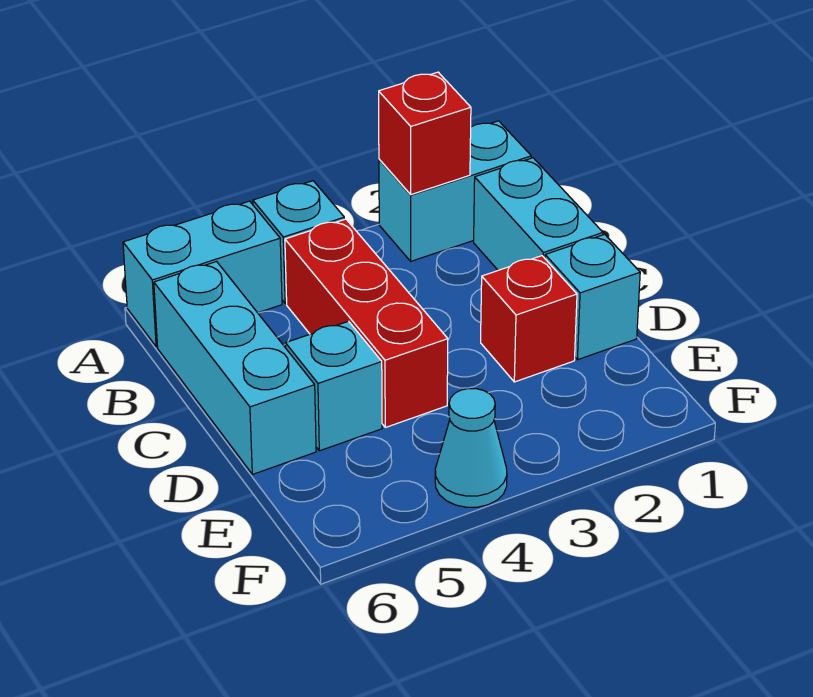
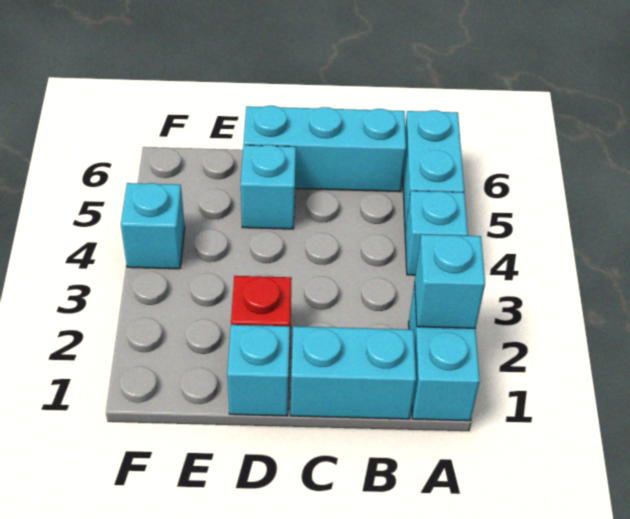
red 1x1 brick [379,72,471,194] -> cyan 1x1 brick [415,234,485,328]
red 1x3 brick [285,219,448,427] -> none
cyan 1x1 cone [435,389,507,507] -> cyan 1x1 brick [121,183,185,269]

